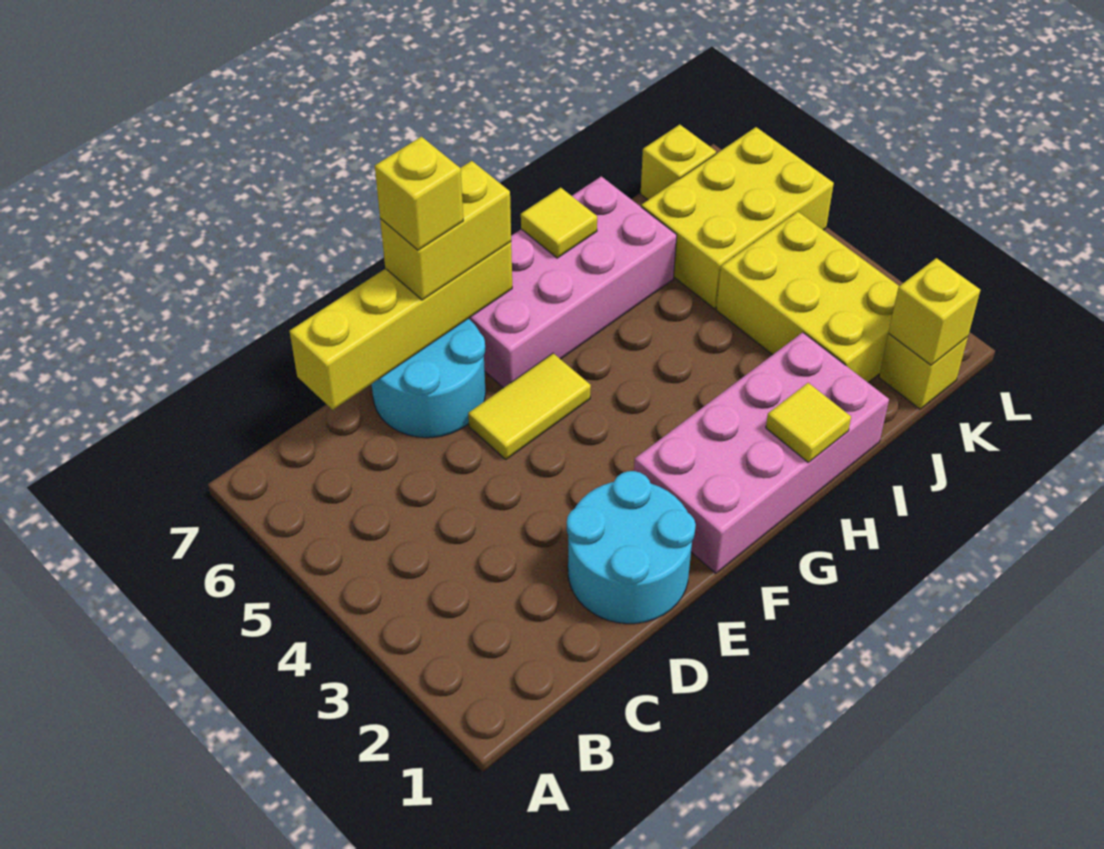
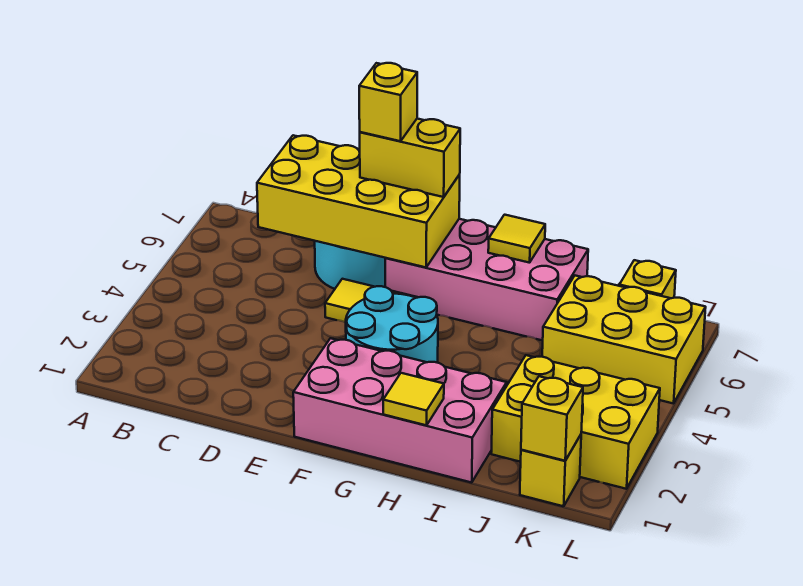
yellow 1x4 brick [290,242,512,410] -> yellow 2x4 brick [257,135,460,267]
cyan 2x2 round brick [567,471,696,624] -> cyan 2x2 round brick moved to [345,286,438,363]
yellow 2x3 brick [716,211,899,383] -> yellow 2x3 brick turned to [491,355,660,489]

